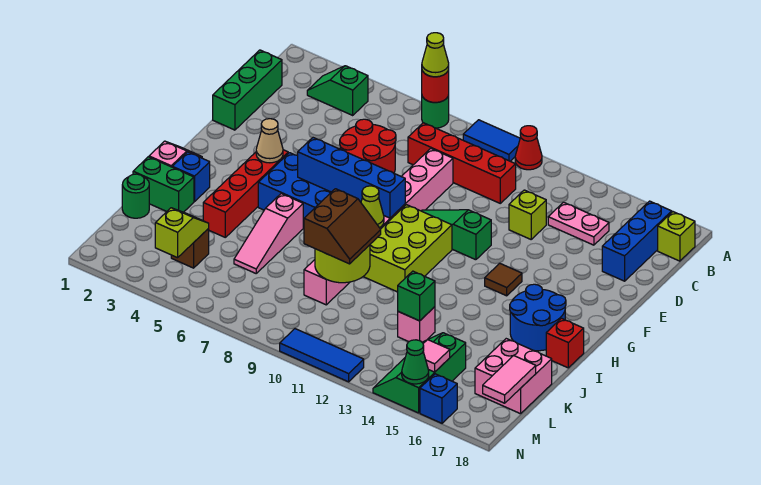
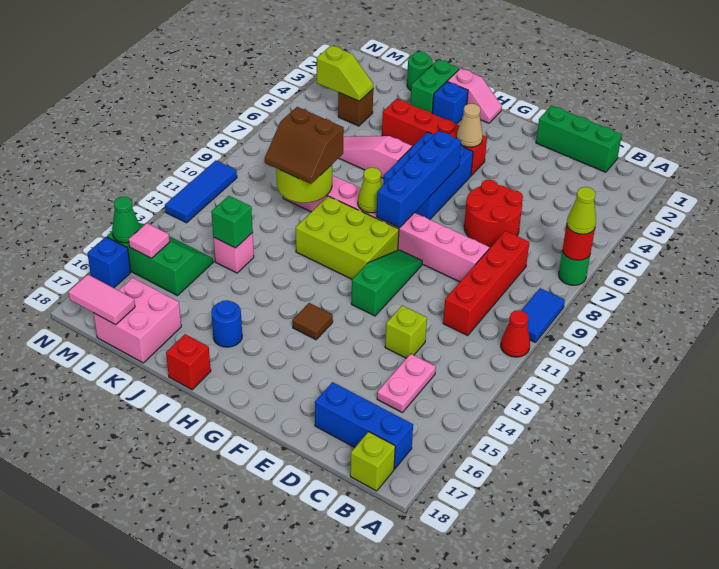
green 1x2 slope [307,66,368,115] -> none
blue 2x2 round brick [510,284,566,351] -> blue 1x1 round brick [211,300,242,347]

